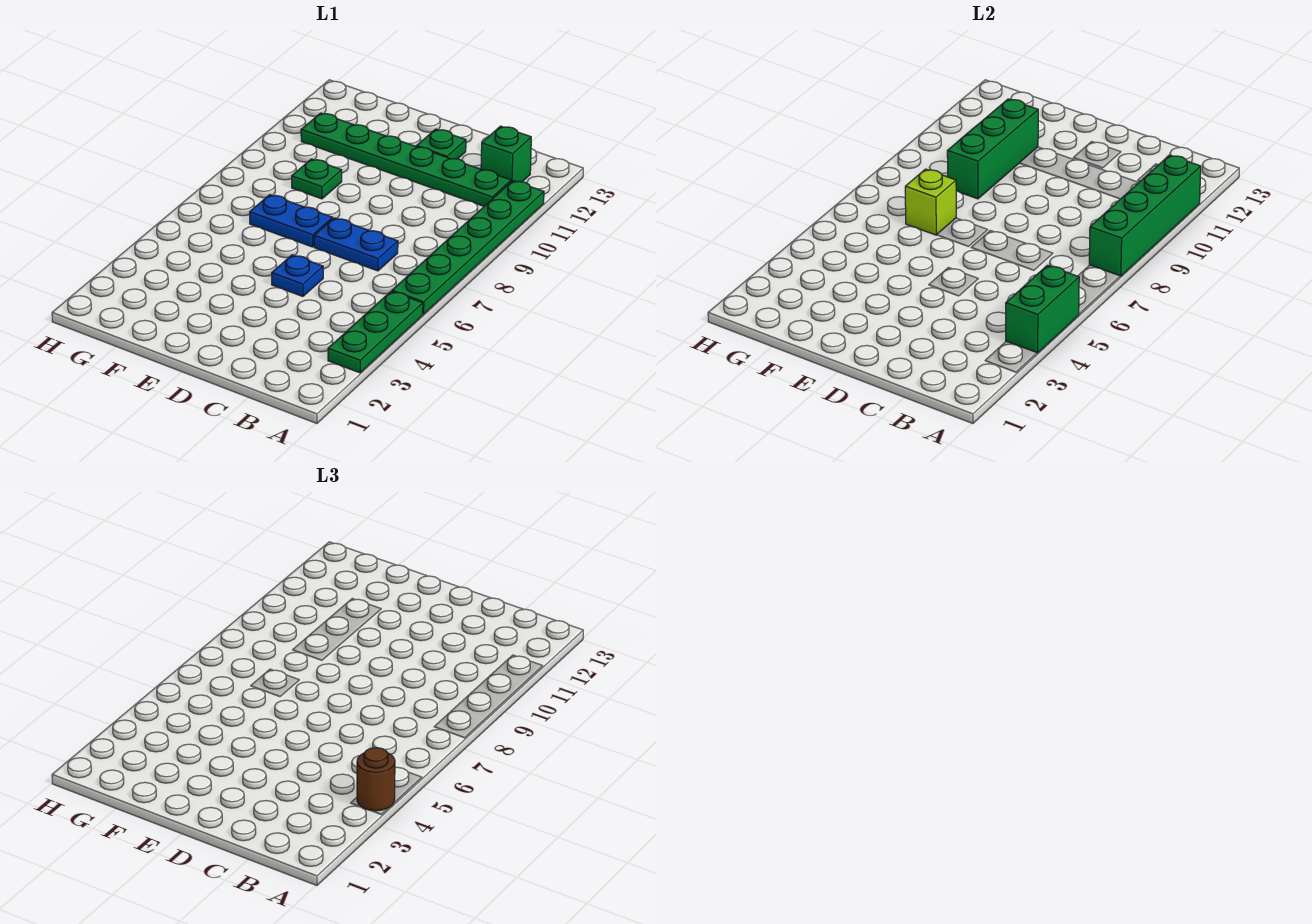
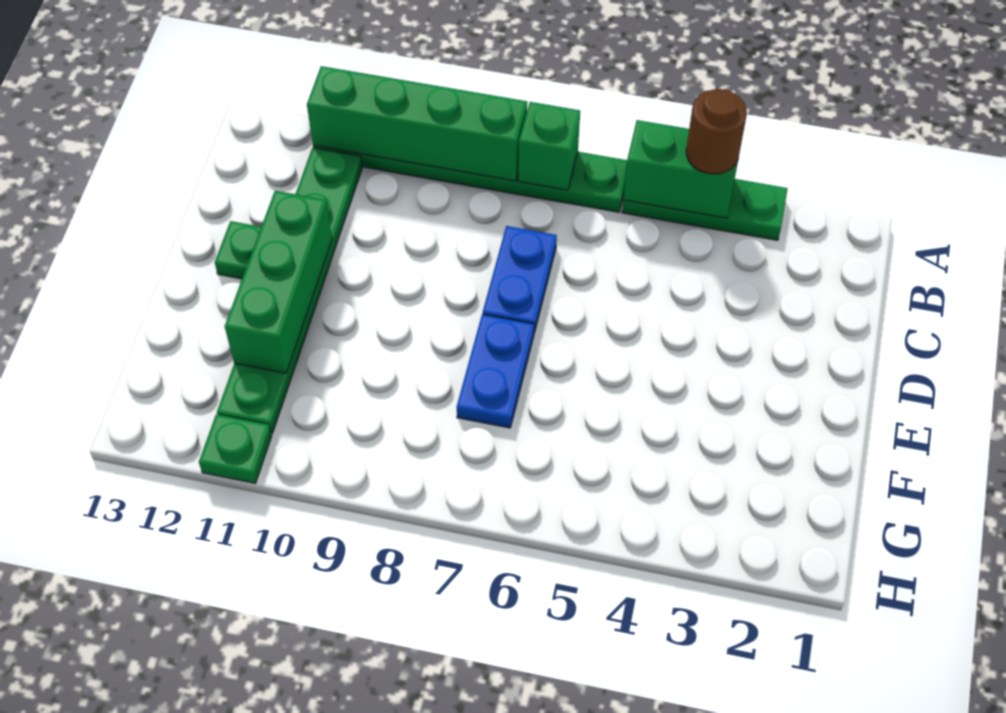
green 1x1 brick [481,126,531,182] -> green 1x1 brick moved to [518,102,580,190]
blue 1x1 plate [272,255,323,296] -> none
lime 1x1 brick [905,169,956,235] -> none
green 1x1 plate [292,159,342,199] -> green 1x1 plate moved to [199,414,272,483]
green 1x3 brick [947,99,1038,199] -> green 1x3 brick turned to [225,191,332,373]

